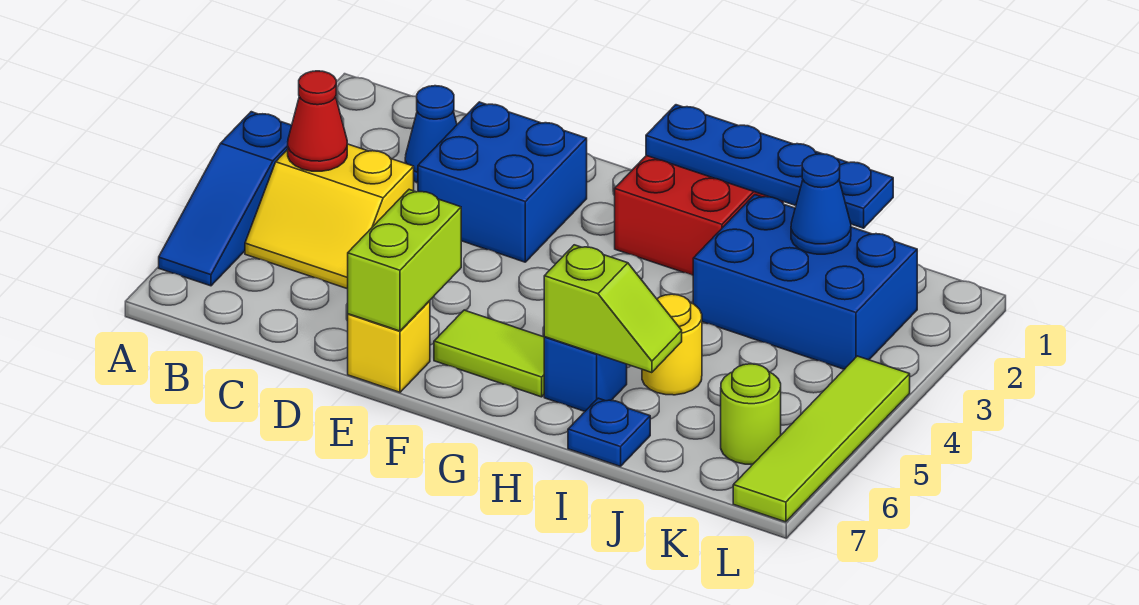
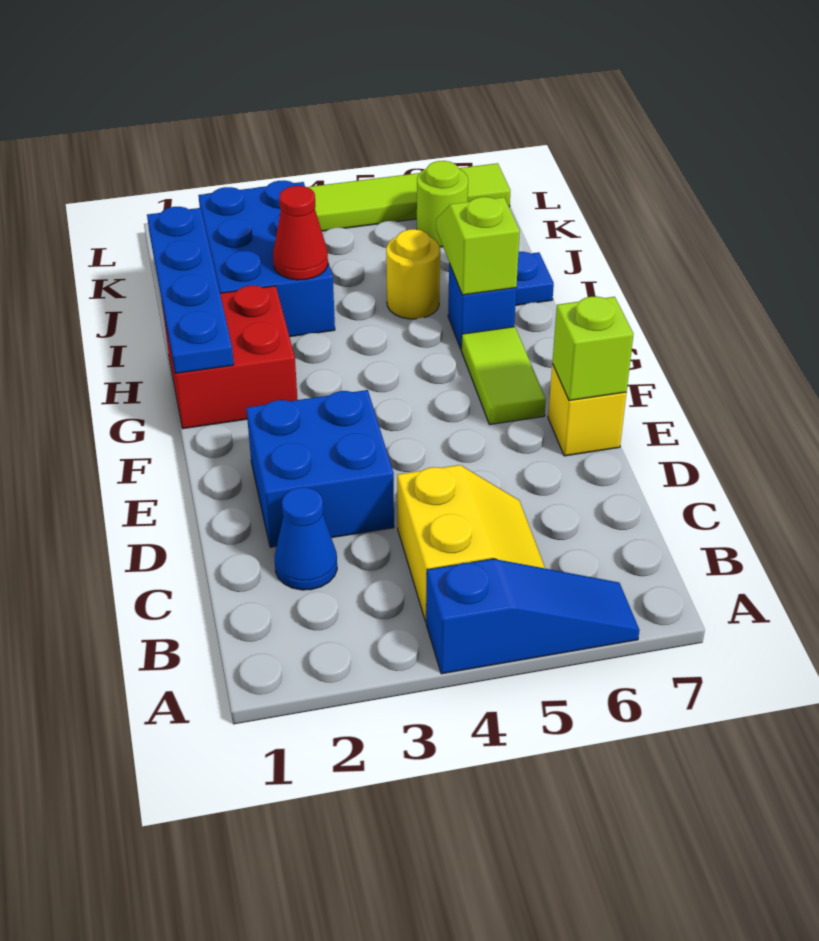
red 1x1 cone [288,71,347,171] -> red 1x1 cone moved to [273,186,328,280]
lime 1x2 brick [348,189,461,331] -> lime 1x1 brick [552,296,634,401]
blue 1x1 cone [791,154,851,254] -> none

